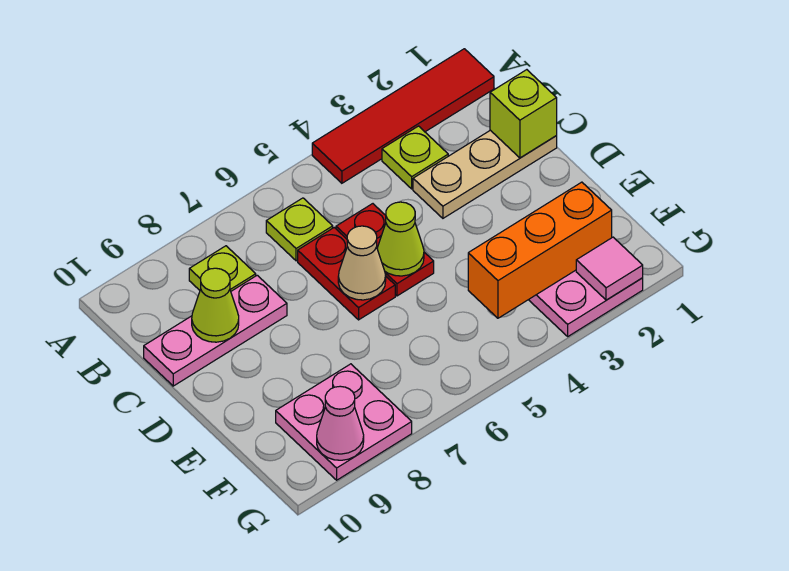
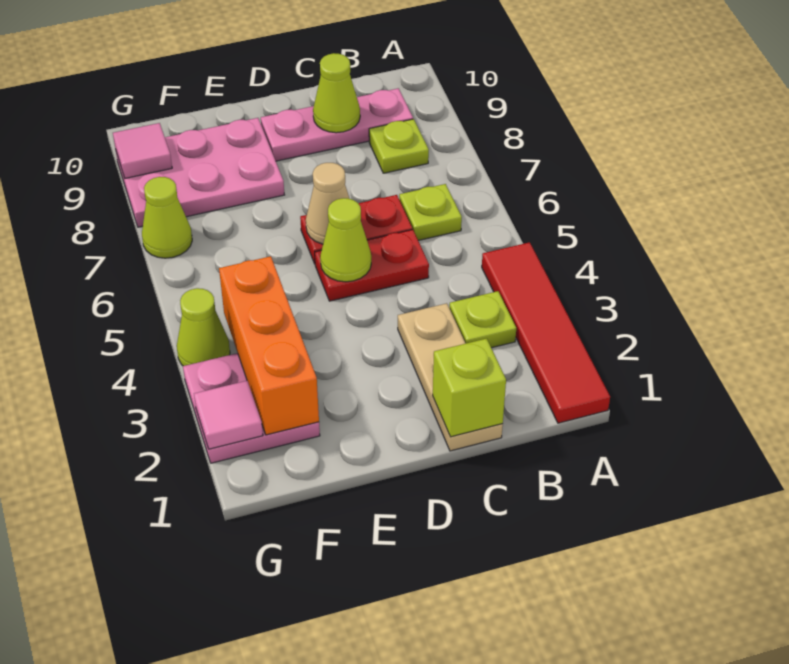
pink 1x3 plate [144,275,287,386] -> pink 1x3 plate turned to [261,88,413,161]
pink 2x2 plate [276,364,412,480] -> pink 2x3 plate [116,118,284,227]
none -> lime 1x1 cone [177,288,230,366]
none -> lime 1x1 cone [142,177,192,258]
pink 1x1 cone [317,386,364,460] -> pink 1x1 tile [113,123,172,178]

